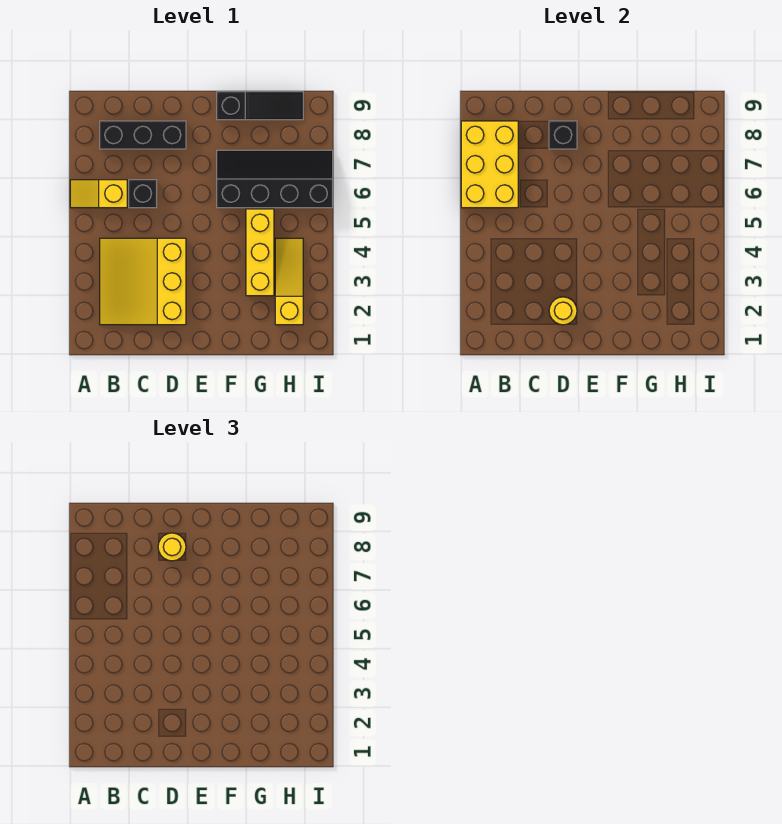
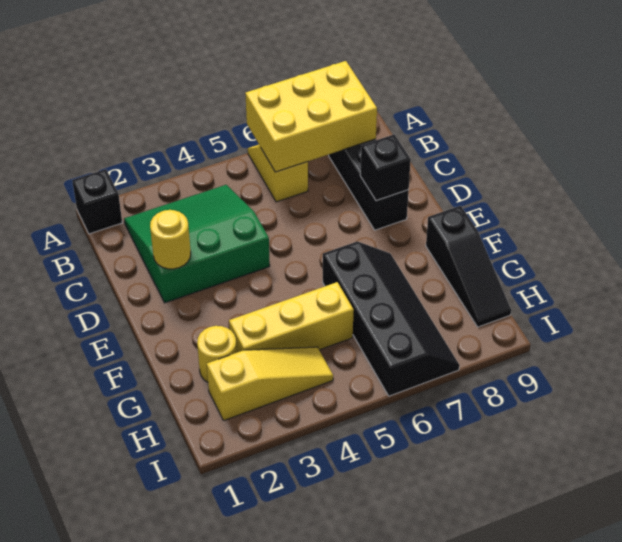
yellow 3x3 slope [100,238,186,325] -> green 3x3 slope [124,185,270,303]
black 1x1 brick [129,180,157,208] -> black 1x1 brick moved to [72,169,122,234]
yellow 1x1 round brick [158,533,186,561] -> yellow 1x1 round brick moved to [197,326,237,382]

